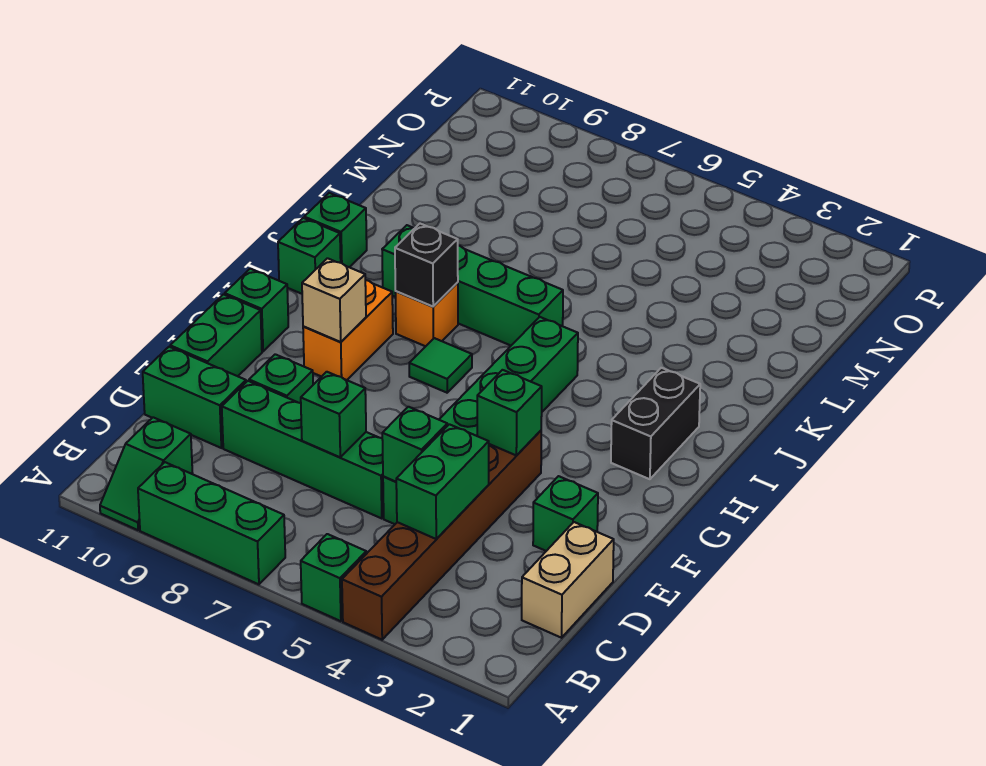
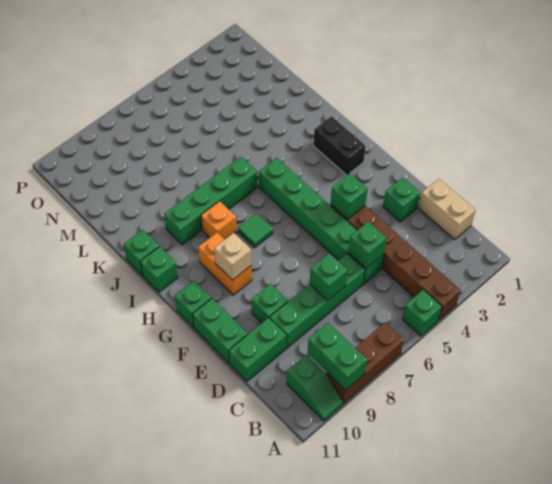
green 1x3 brick [138,462,285,584] -> brown 1x3 brick [327,322,404,403]
green 1x2 brick [396,424,489,539] -> green 1x2 brick moved to [307,323,367,390]
black 1x1 brick [395,224,458,306] -> none

